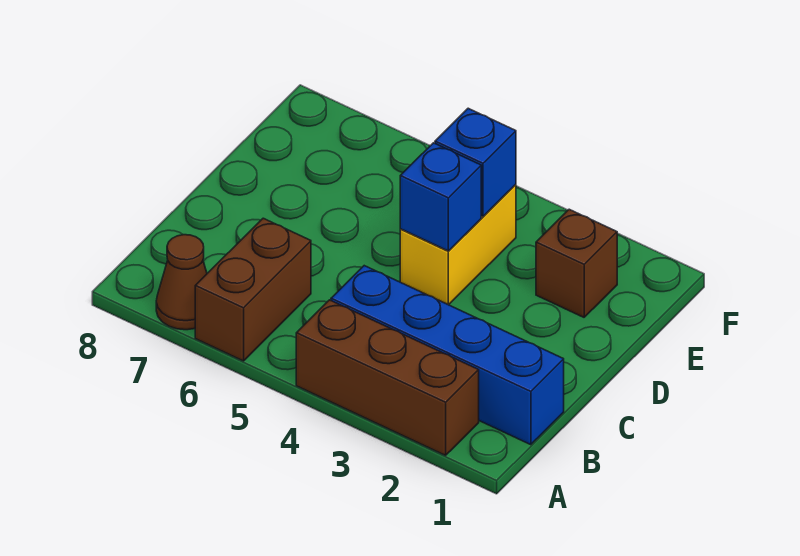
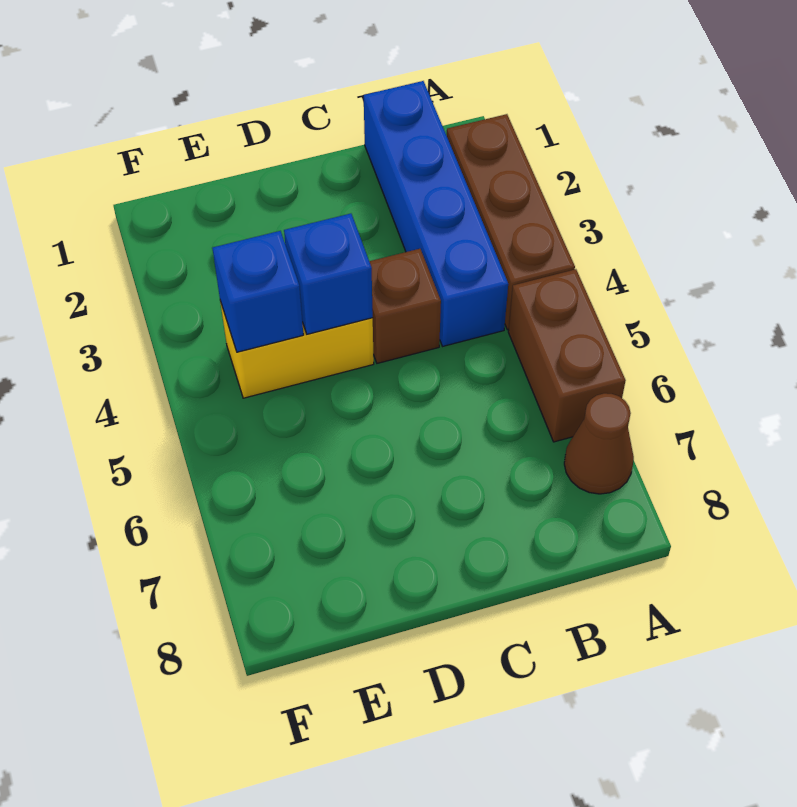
brown 1x2 brick [195,218,311,361] -> brown 1x2 brick turned to [508,269,626,442]
brown 1x1 brick [536,209,617,317] -> brown 1x1 brick moved to [369,249,441,363]

